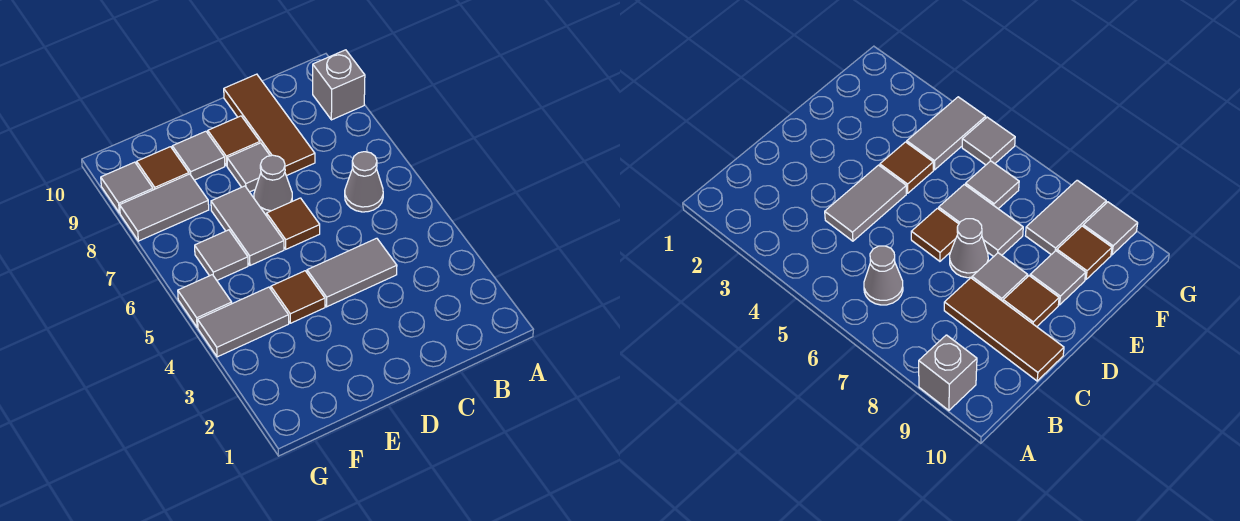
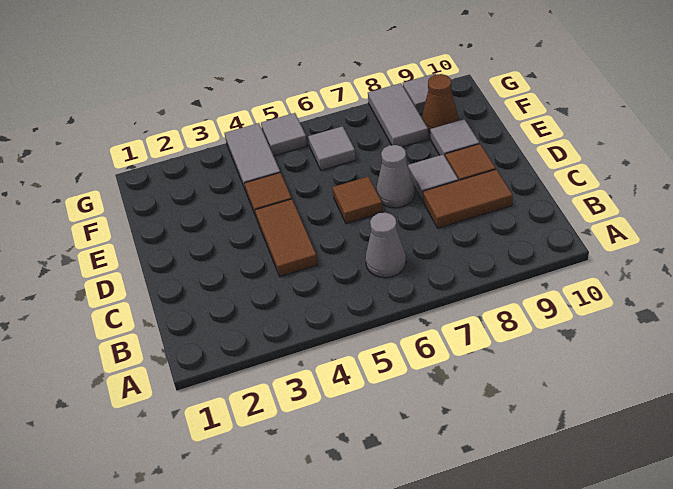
grey 1x1 brick [313,50,365,120] -> none
grey 1x2 tile [307,238,397,307] -> brown 1x2 tile [255,199,318,277]
brown 1x3 tile [224,74,315,176] -> brown 1x2 tile [423,169,513,228]
grey 1x2 tile [211,186,284,265] -> none
brown 1x1 tile [137,147,189,190] -> brown 1x1 cone [422,74,458,133]

